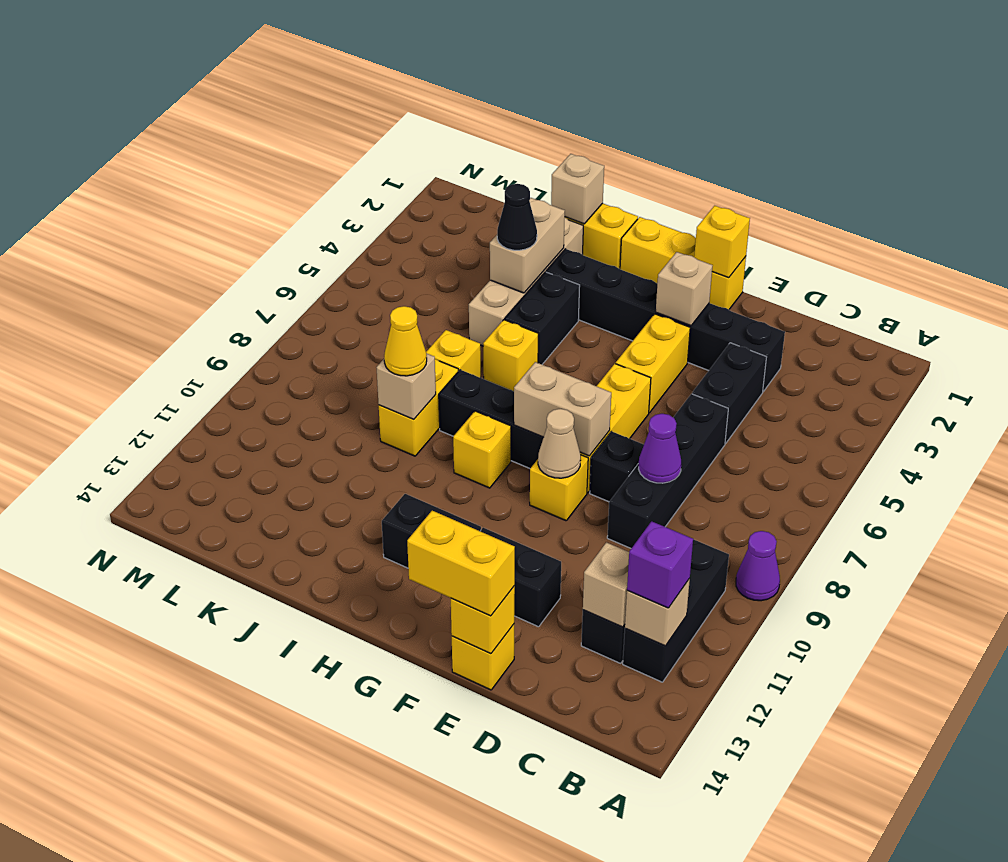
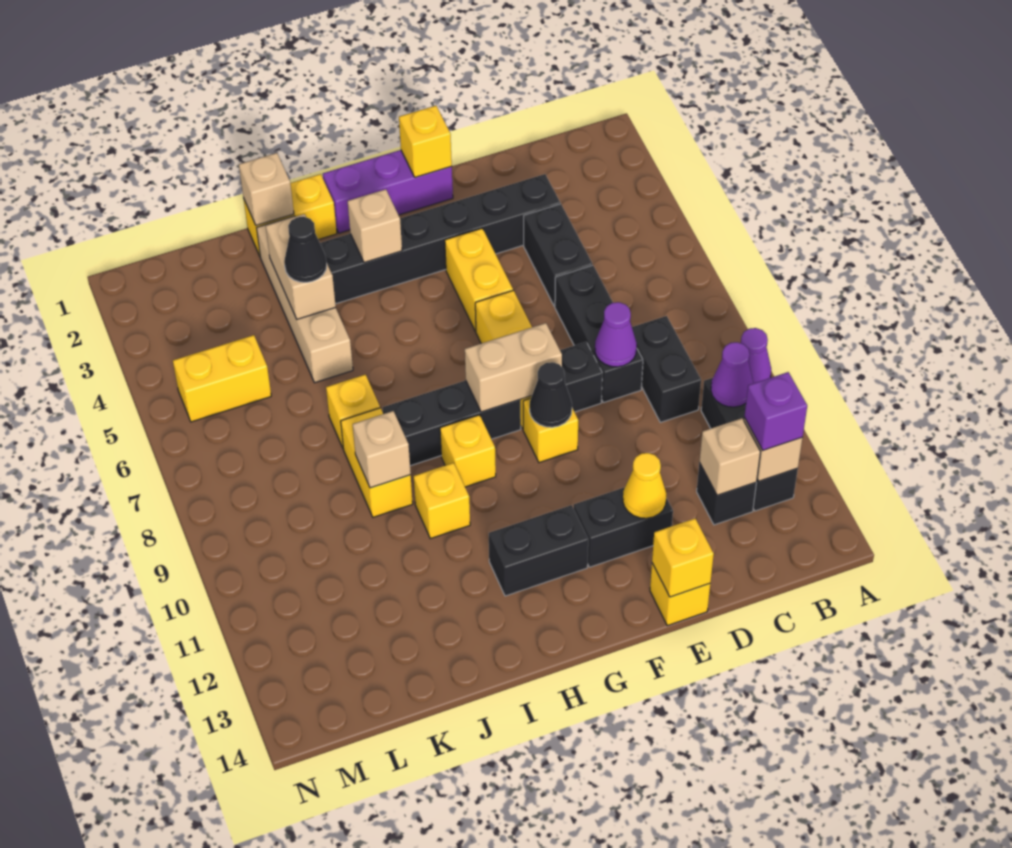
none -> purple 1x1 cone [711,342,753,407]
black 1x4 brick [607,394,728,548] -> black 1x3 brick [555,265,643,403]
yellow 1x2 brick [407,511,515,616] -> yellow 1x2 brick moved to [173,335,271,422]
yellow 1x3 brick [620,217,746,310] -> purple 1x3 brick [323,150,453,233]
tan 1x1 brick [656,252,713,326] -> tan 1x1 brick moved to [348,189,402,263]
tan 1x1 cone [538,409,581,478] -> black 1x1 cone [530,362,572,427]
black 1x2 brick [505,272,580,364] -> black 1x2 brick moved to [632,316,701,422]
yellow 1x1 brick [483,320,538,391] -> yellow 1x1 brick moved to [414,463,470,539]
yellow 1x1 cone [384,306,427,376] -> yellow 1x1 cone moved to [623,453,666,518]

